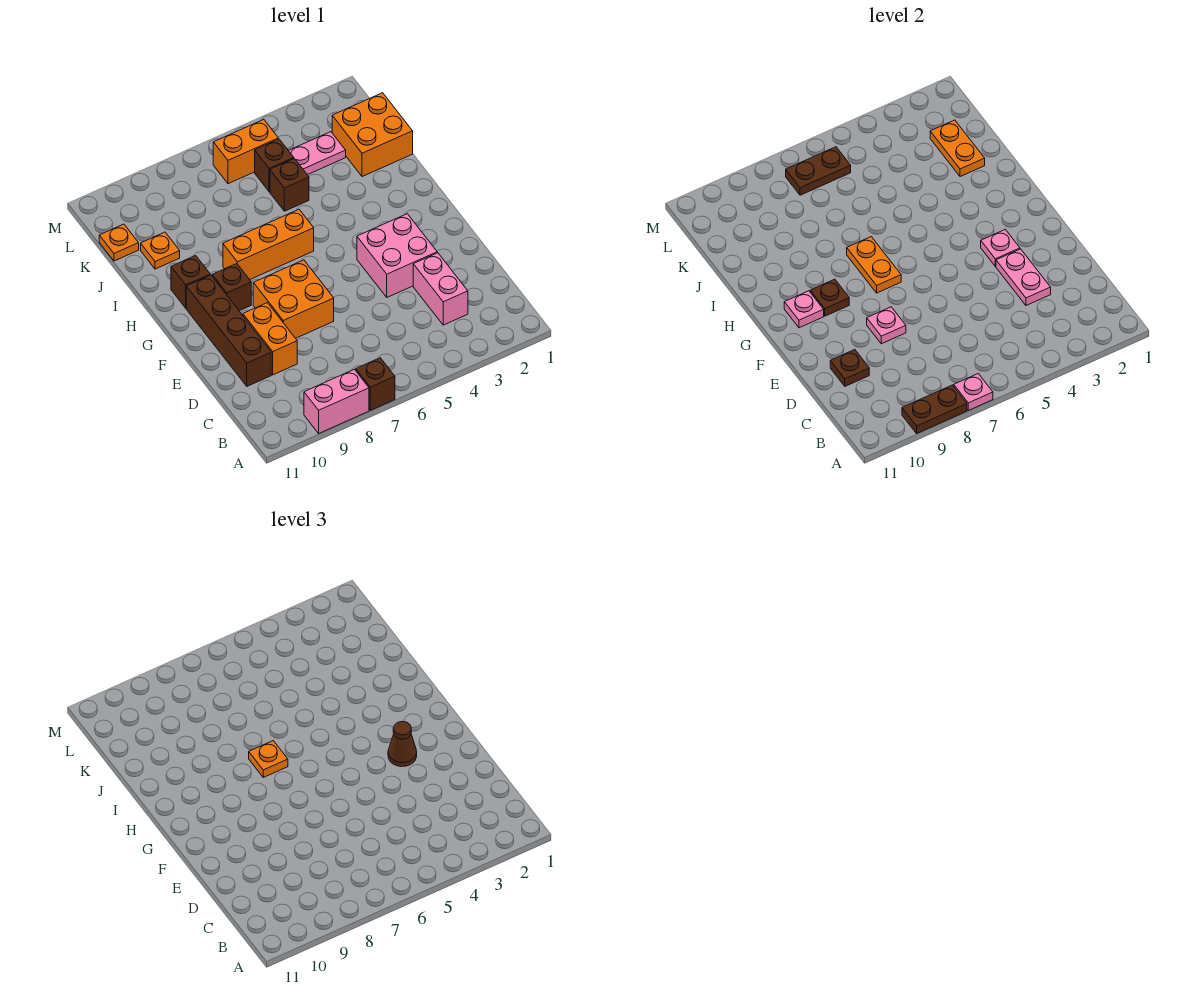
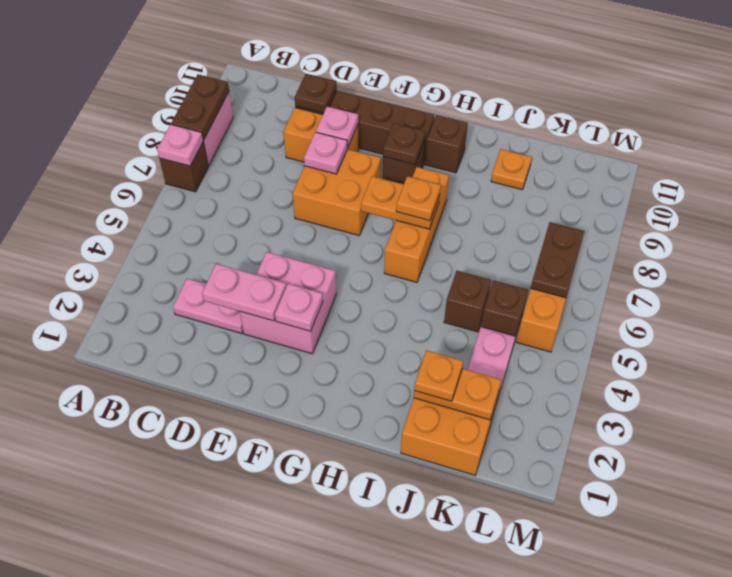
pink 1x2 brick [413,253,468,325] -> pink 1x2 plate [173,279,243,333]
brown 1x1 cone [388,721,417,767] -> none
pink 1x1 plate [784,291,824,328] -> pink 1x1 plate moved to [316,107,358,148]
orange 1x1 plate [99,224,139,261] -> orange 1x1 plate moved to [414,350,463,401]

